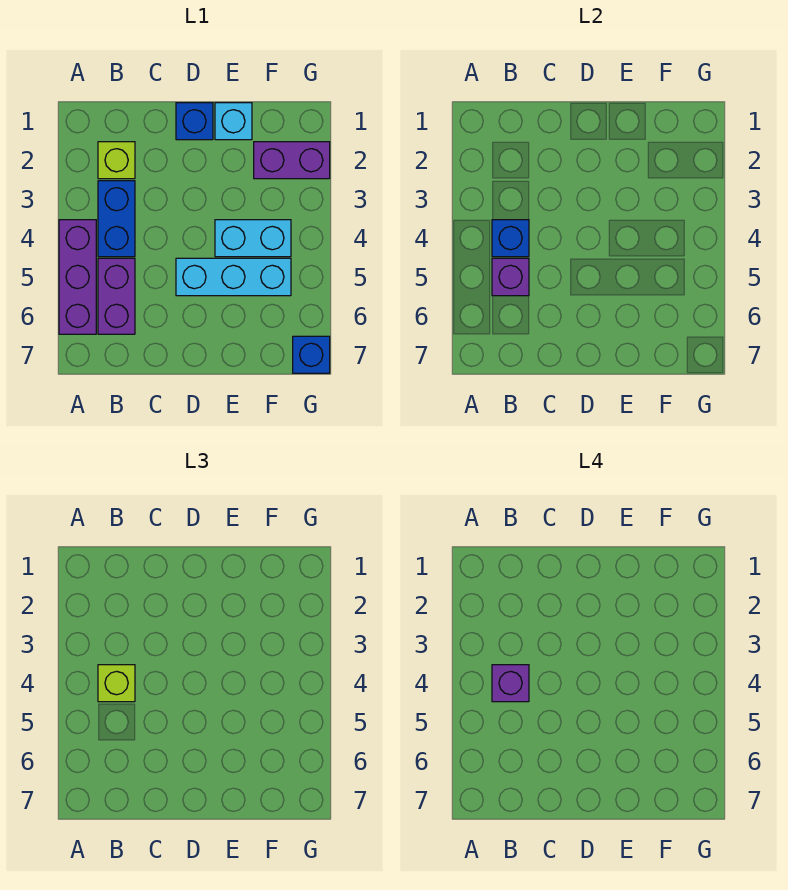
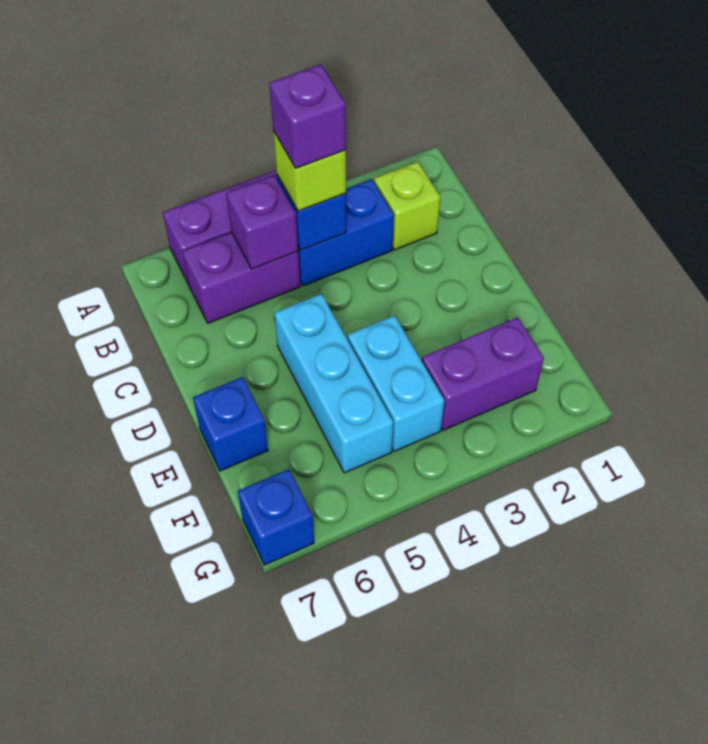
blue 1x1 brick [176,103,213,140] -> blue 1x1 brick moved to [193,377,268,471]
cyan 1x1 brick [215,103,252,140] -> none
purple 1x2 brick [254,142,330,179] -> purple 1x2 brick turned to [422,317,544,430]

